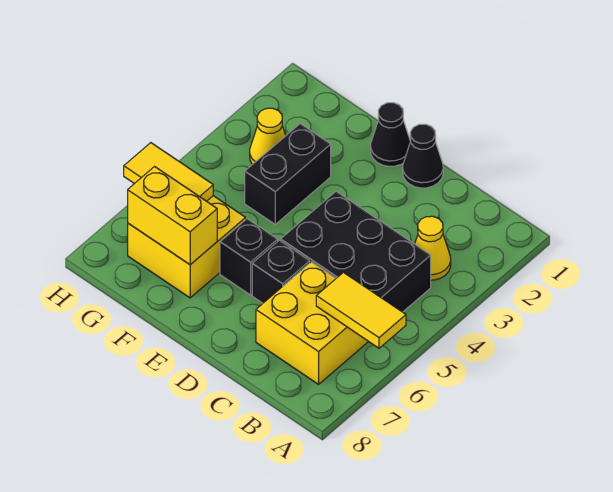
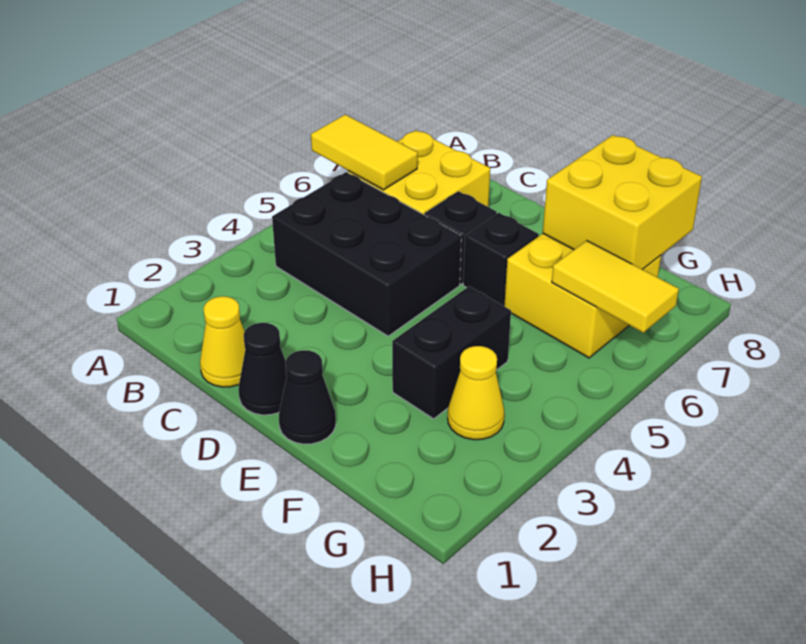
yellow 1x1 cone [415,216,451,280] -> yellow 1x1 cone moved to [200,296,245,387]
yellow 1x2 brick [128,167,217,265] -> yellow 2x2 brick [543,135,702,270]

